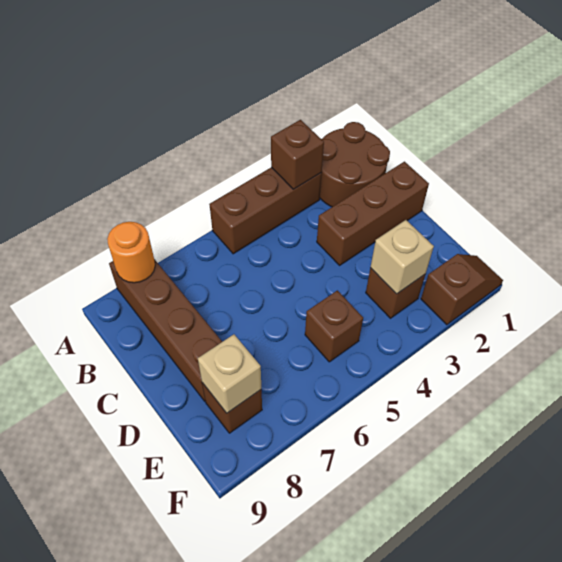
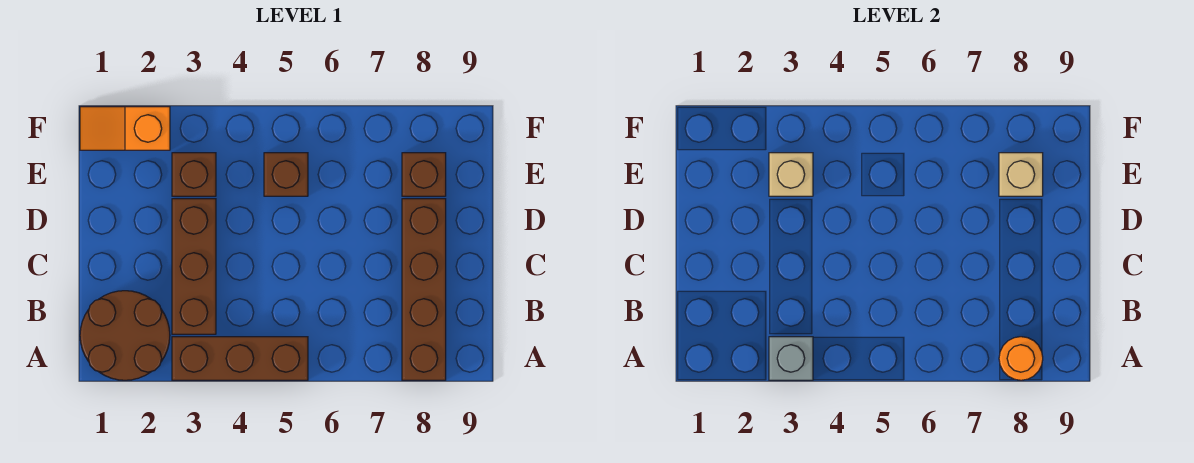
brown 1x1 brick [271,120,324,189] -> grey 1x1 brick [769,337,813,380]
brown 1x3 brick [317,162,429,265] -> brown 1x3 brick turned to [172,199,216,334]
brown 1x2 slope [421,254,503,325] -> orange 1x2 slope [80,107,170,150]

